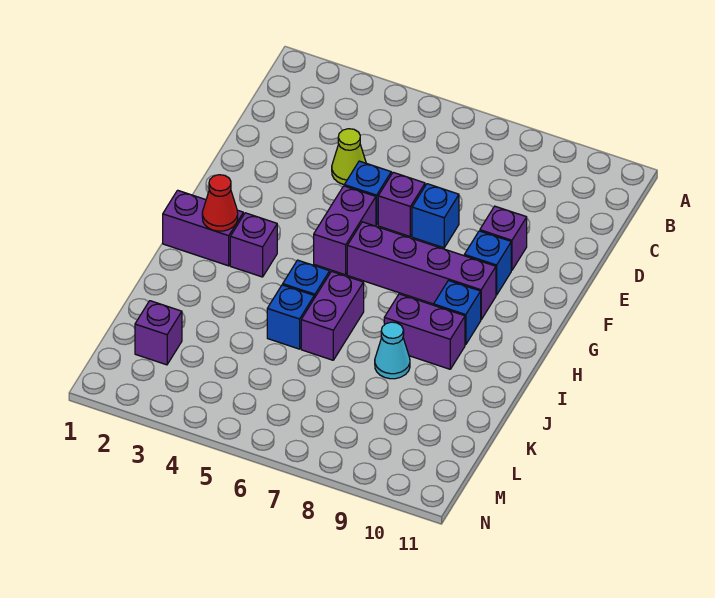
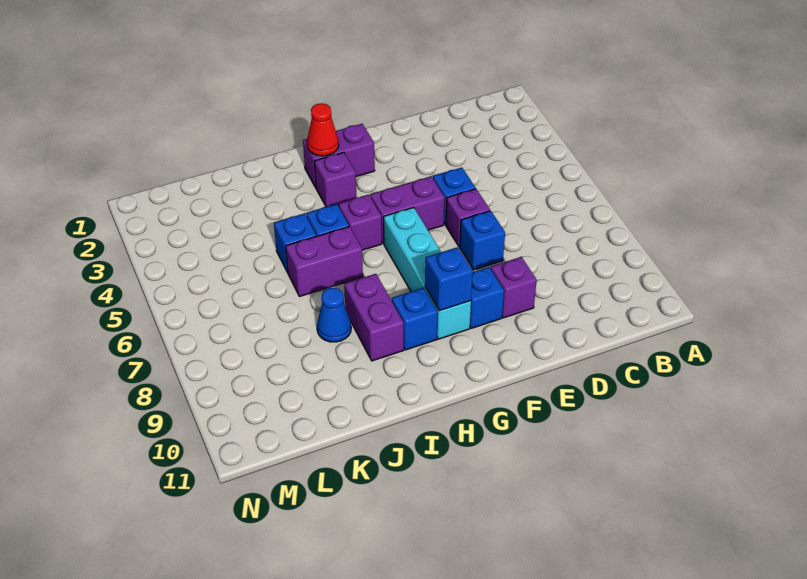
lime 1x1 cone [332,129,366,184] -> none
purple 1x4 brick [347,222,496,319] -> cyan 1x4 brick [384,207,471,339]
none -> blue 1x1 brick [425,247,473,311]
purple 1x2 brick [163,190,243,266] -> purple 1x2 brick turned to [303,124,375,188]
cyan 1x1 cone [375,322,410,379] -> blue 1x1 cone [317,288,351,342]
purple 1x1 brick [135,301,182,365] -> purple 1x1 brick moved to [339,195,382,250]

